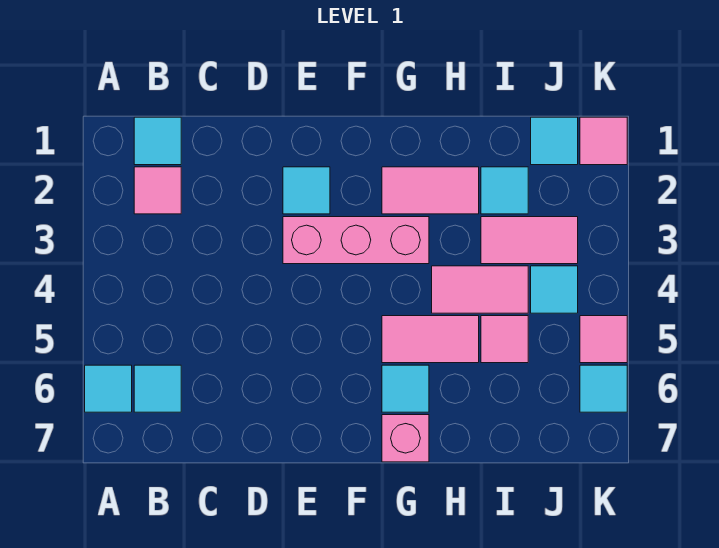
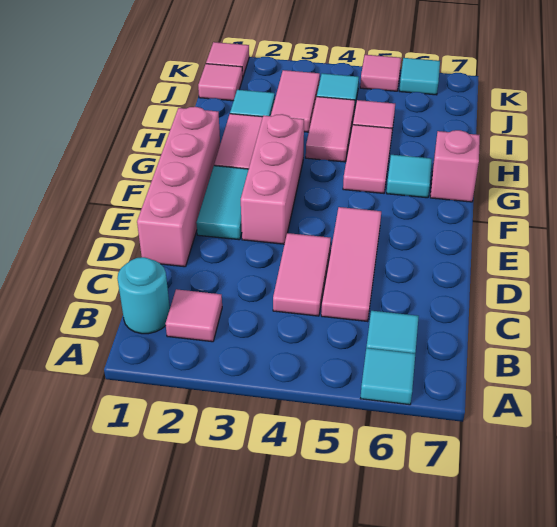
cyan 1x1 tile [134,117,181,165] -> cyan 1x1 round brick [117,257,170,334]
none -> pink 1x2 tile [273,233,331,316]
none -> pink 1x3 tile [321,207,381,322]
none -> pink 1x4 brick [137,107,220,267]
cyan 1x1 tile [283,167,330,214] -> cyan 1x2 tile [196,166,249,240]
cyan 1x1 tile [531,117,578,165] -> pink 1x1 tile [198,64,243,101]

